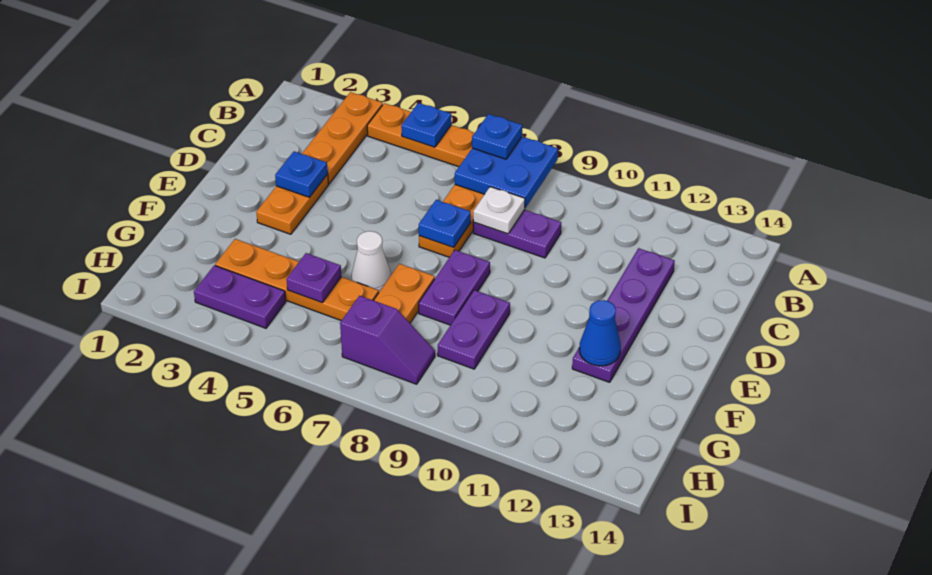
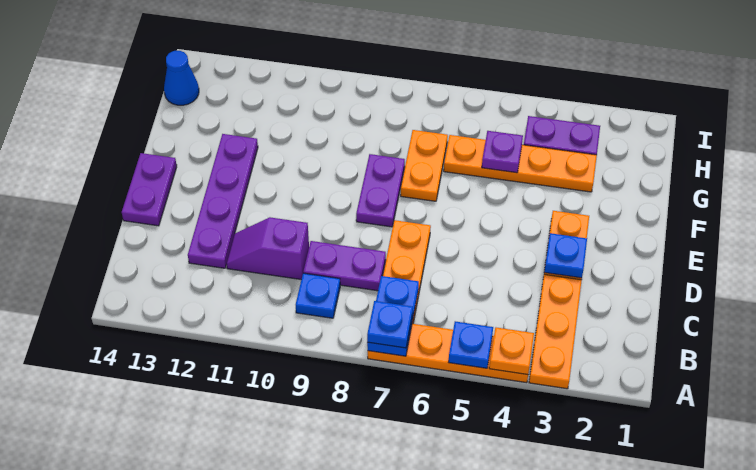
none -> orange 1x1 plate [489,328,534,375]
blue 2x2 plate [455,137,558,208] -> blue 1x2 plate [367,276,419,356]
white 1x1 plate [473,187,525,234] -> none
blue 1x1 plate [419,200,471,247] -> blue 1x1 plate moved to [296,273,340,318]
white 1x1 cone [352,231,391,292] -> none
purple 1x2 plate [438,290,510,369] -> purple 1x2 plate moved to [122,153,177,226]
blue 1x1 cone [579,300,621,366] -> blue 1x1 cone moved to [164,51,199,105]
purple 1x2 slope [340,296,435,384] -> purple 1x2 slope moved to [227,217,309,279]

